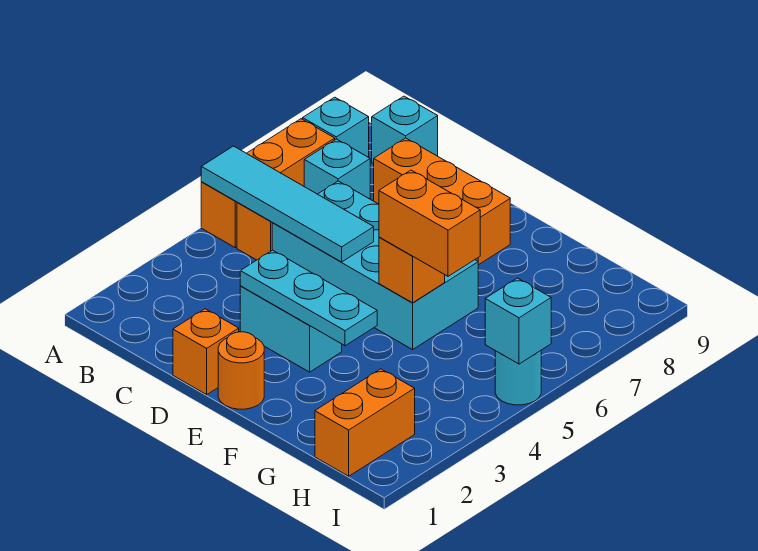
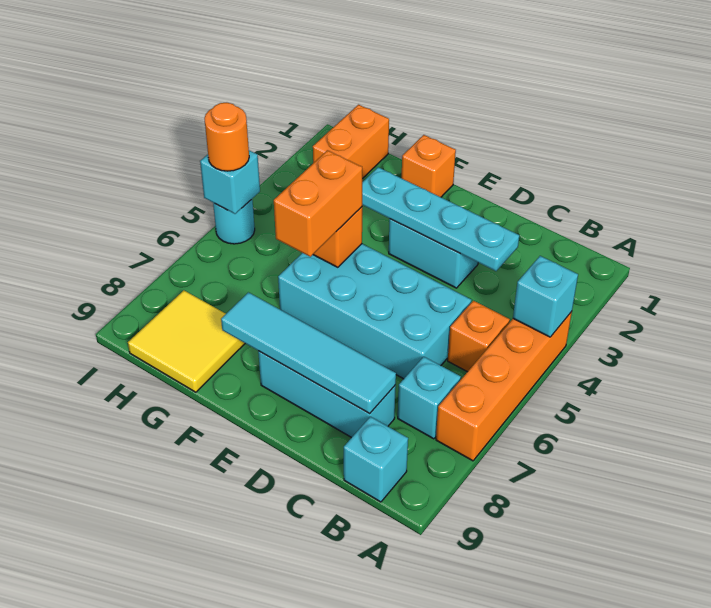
orange 1x3 brick [201,119,335,247] -> orange 1x4 brick [436,312,572,461]
cyan 1x4 tile [201,146,374,262] -> cyan 1x4 tile moved to [221,292,396,414]
cyan 1x1 brick [303,97,369,157] -> cyan 1x1 brick moved to [513,256,578,337]
orange 1x3 brick [374,138,510,265] -> cyan 1x3 brick [258,351,396,438]
orange 1x1 brick [173,309,239,395] -> orange 1x1 brick moved to [402,135,456,197]
cyan 1x3 plate [240,250,377,346] -> cyan 1x4 plate [362,167,519,271]
orange 1x1 round brick [218,332,264,409] -> orange 1x1 round brick moved to [204,103,249,171]
orange 1x2 brick [379,170,480,276] -> orange 1x2 brick turned to [274,150,362,257]
none -> yellow 2x2 tile [128,290,245,392]

